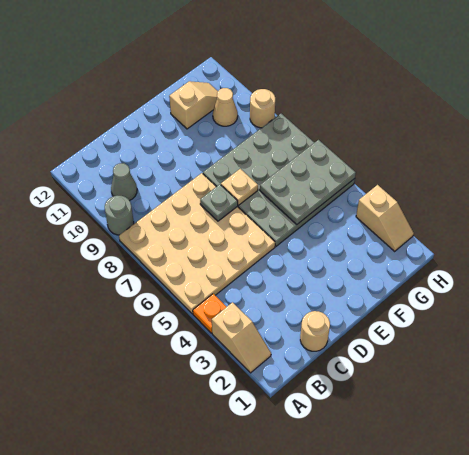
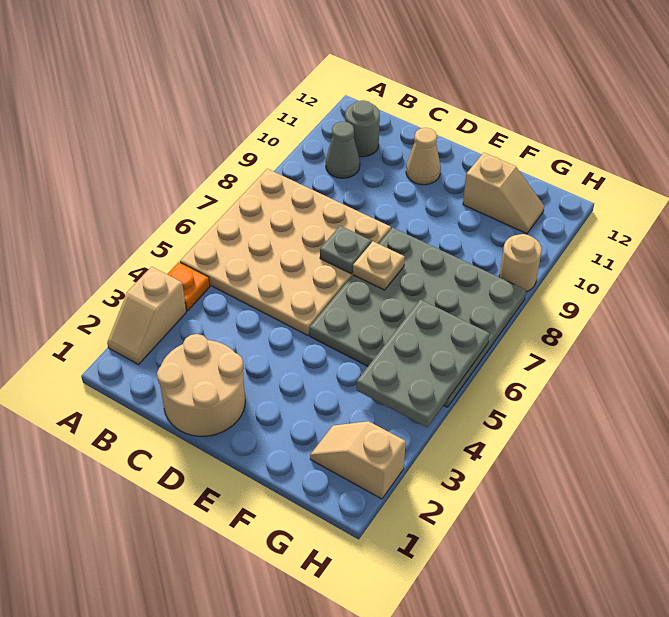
grey 1x1 round brick [105,196,134,235] -> grey 1x1 round brick moved to [345,100,380,157]
tan 1x1 round brick [300,311,330,351] -> tan 2x2 round brick [157,334,245,436]
grey 2x3 plate [260,140,356,224] -> grey 2x3 plate turned to [357,299,490,427]
tan 1x1 cone [213,88,238,126] -> tan 1x1 cone moved to [406,128,441,185]
tan 1x2 slope [356,185,414,251] -> tan 1x2 slope turned to [310,421,406,499]

